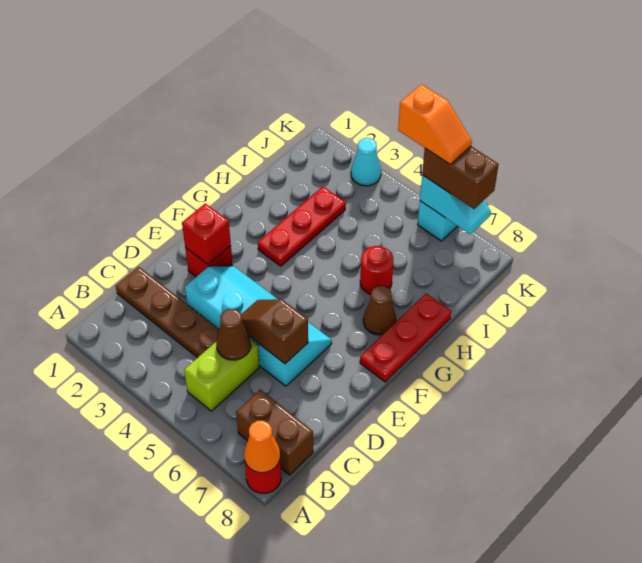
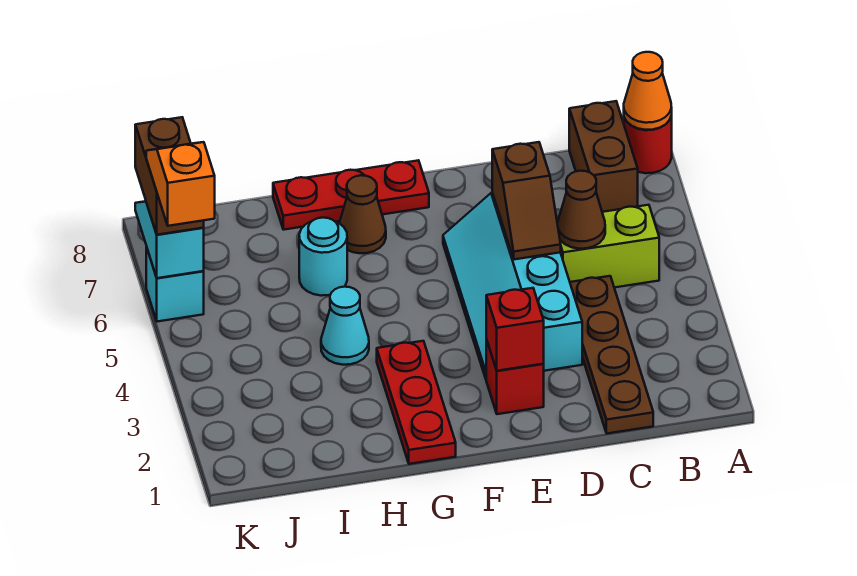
red 1x3 plate [258,186,346,266] -> red 1x3 plate turned to [377,341,456,464]
red 1x1 round brick [360,246,393,294] -> cyan 1x1 round brick [299,218,347,296]
cyan 1x1 cone [351,138,381,186] -> cyan 1x1 cone moved to [321,287,369,365]

